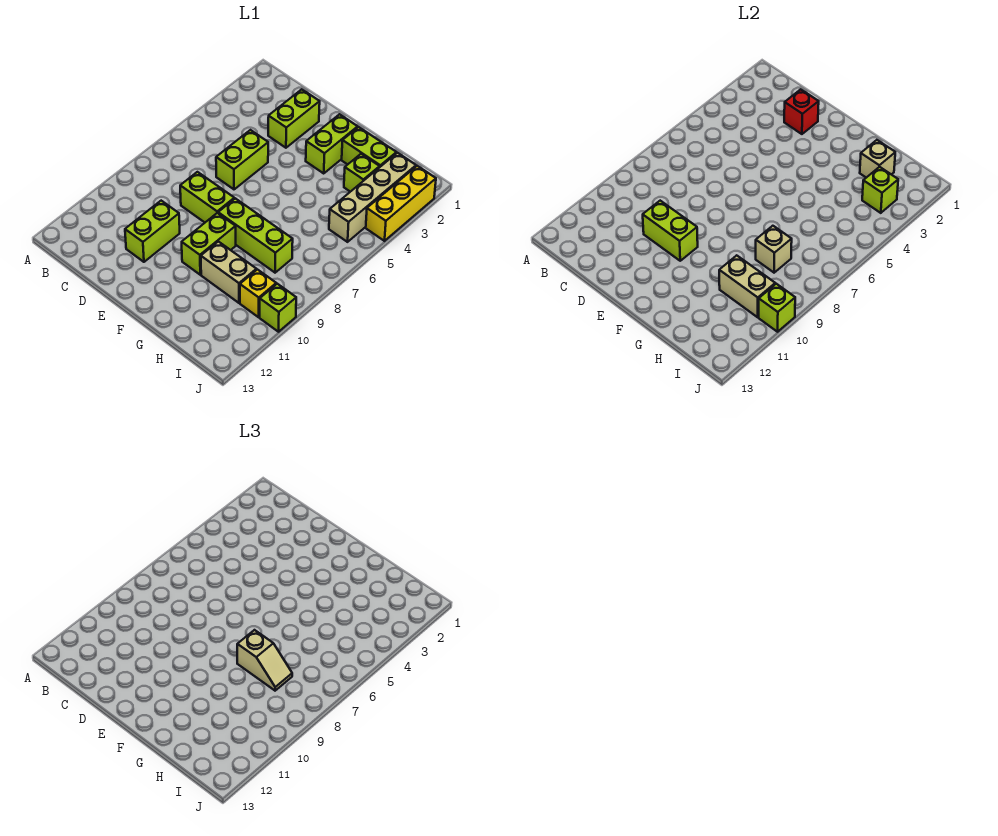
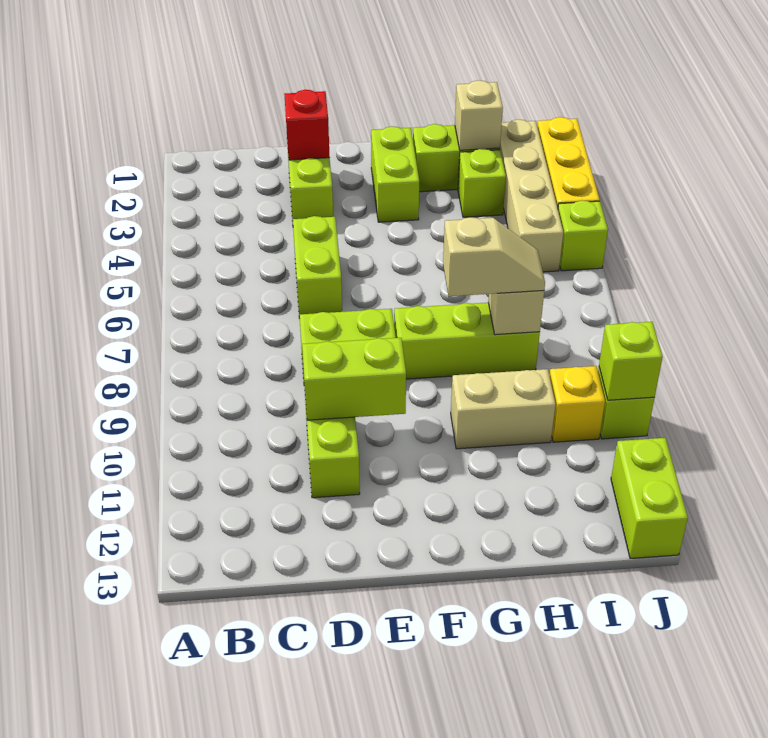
lime 1x2 brick [182,213,236,275] -> lime 1x2 brick moved to [611,438,688,559]
tan 1x2 brick [719,255,775,317] -> none
lime 1x1 brick [862,167,898,213] -> lime 1x1 brick moved to [558,200,608,271]

